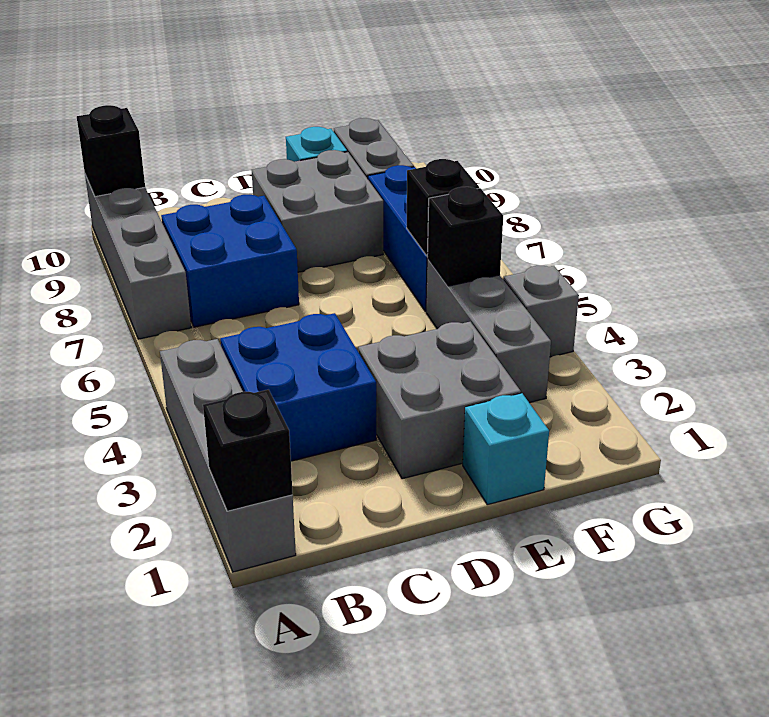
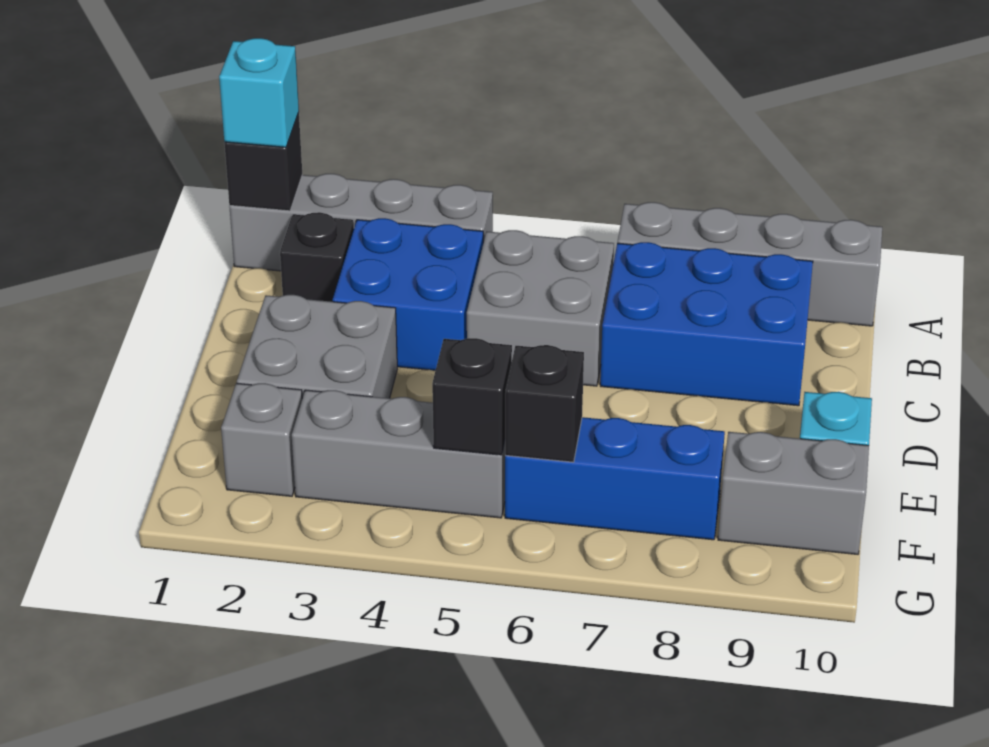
black 1x1 brick [77,105,145,197] -> black 1x1 brick moved to [280,212,354,302]
blue 2x2 brick [161,195,299,327] -> blue 2x3 brick [600,242,813,406]
grey 2x2 brick [252,150,383,272] -> grey 2x2 brick moved to [467,230,614,386]
cyan 1x1 brick [463,393,549,505] -> cyan 1x1 brick moved to [219,38,299,147]
grey 1x1 brick [503,266,579,357] -> grey 1x1 brick moved to [221,383,302,496]

